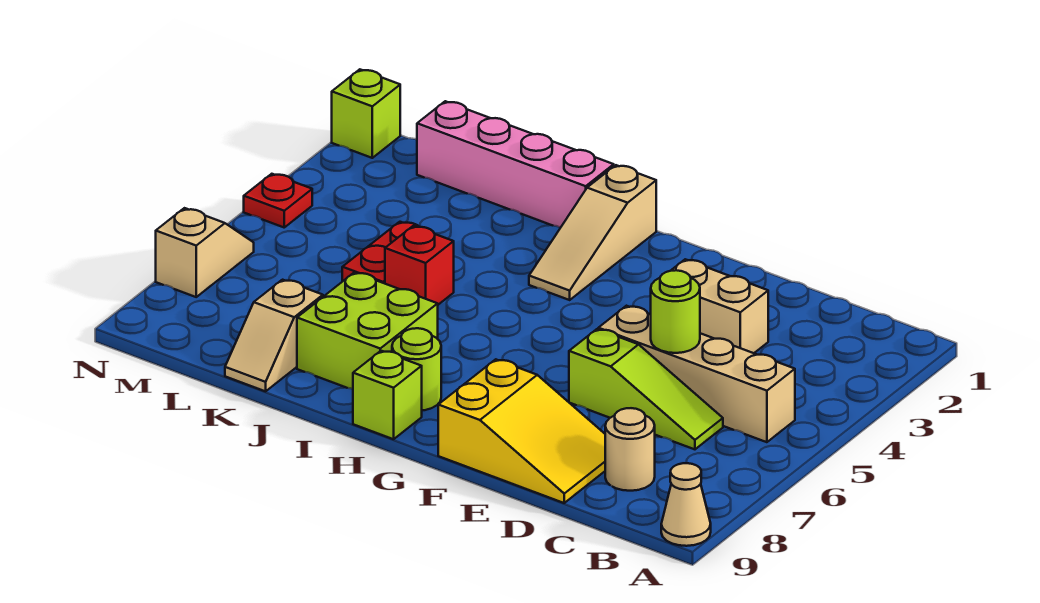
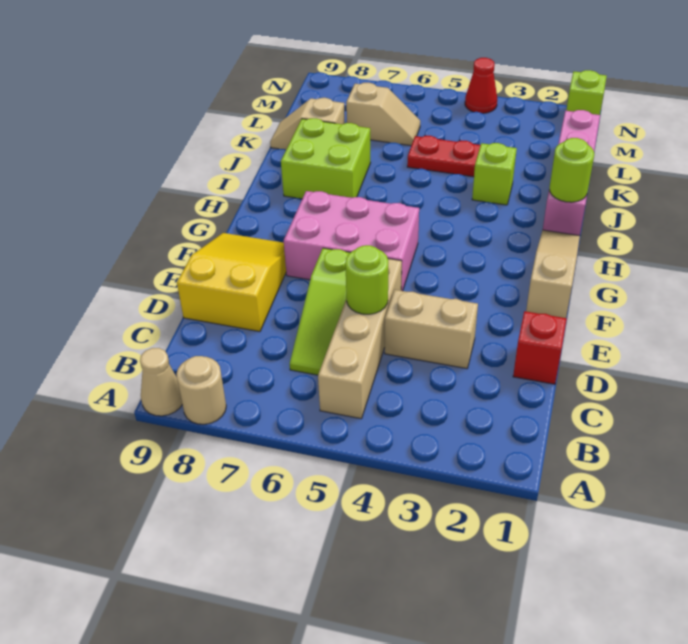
tan 1x1 round brick [605,408,655,491] -> tan 1x1 round brick moved to [177,356,226,424]
tan 1x2 brick [671,259,768,353] -> tan 1x2 brick turned to [385,290,478,369]
yellow 2x3 slope [438,359,605,503] -> yellow 2x3 slope turned to [177,233,286,332]
none -> pink 2x3 brick [284,191,419,291]
tan 1x3 slope [529,165,656,300] -> tan 1x3 slope turned to [526,230,580,318]
lime 1x1 round brick [392,328,441,410] -> lime 1x1 round brick moved to [550,138,594,202]
lime 1x1 brick [353,351,422,439] -> lime 1x1 brick moved to [472,143,517,205]
red 1x1 brick [385,226,454,305] -> red 1x1 brick moved to [513,311,567,384]
red 1x1 plate [244,174,312,227] -> red 1x1 cone [465,58,497,113]
tan 1x2 slope [156,208,254,297] -> tan 1x2 slope moved to [346,83,420,146]

